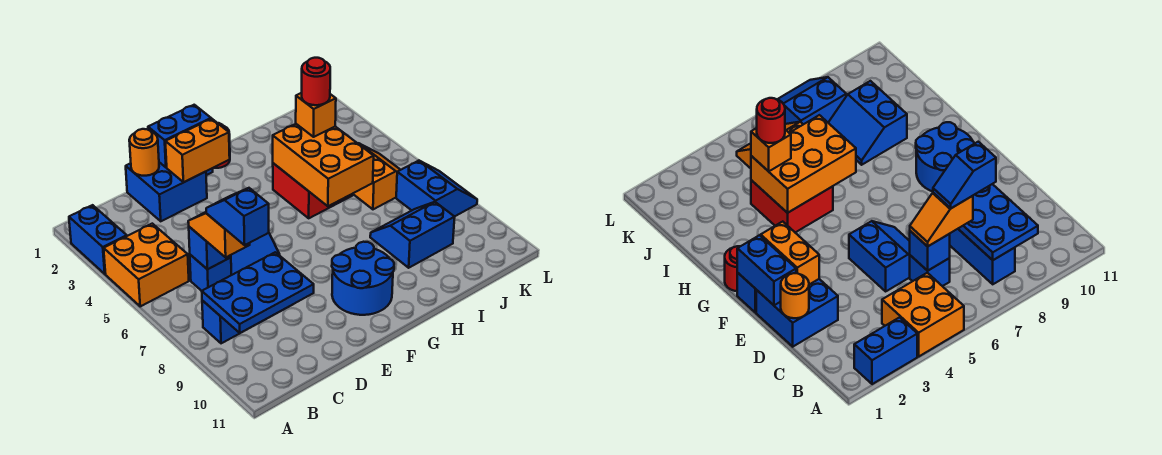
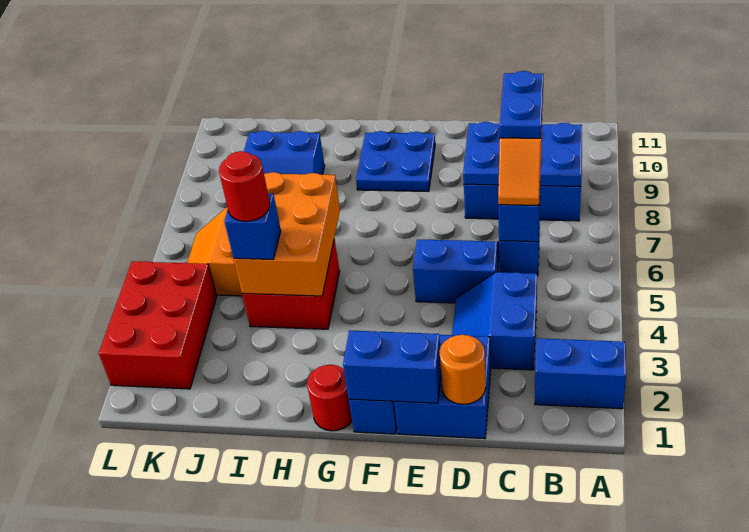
blue 1x2 brick [69,205,127,274] -> blue 1x2 brick turned to [535,338,626,409]
orange 2x2 brick [104,224,189,306] -> none
blue 1x2 slope [206,188,269,245] -> blue 1x2 plate [500,71,543,138]
orange 1x2 brick [165,119,230,182] -> none
blue 2x2 round brick [332,242,394,315] -> blue 2x2 plate [356,131,435,192]
orange 1x1 brick [296,93,336,137] -> blue 1x1 brick [225,193,281,259]
none -> red 2x3 brick [99,261,217,389]
blue 2x2 slope [396,161,477,217] -> blue 2x2 slope moved to [452,272,537,370]

